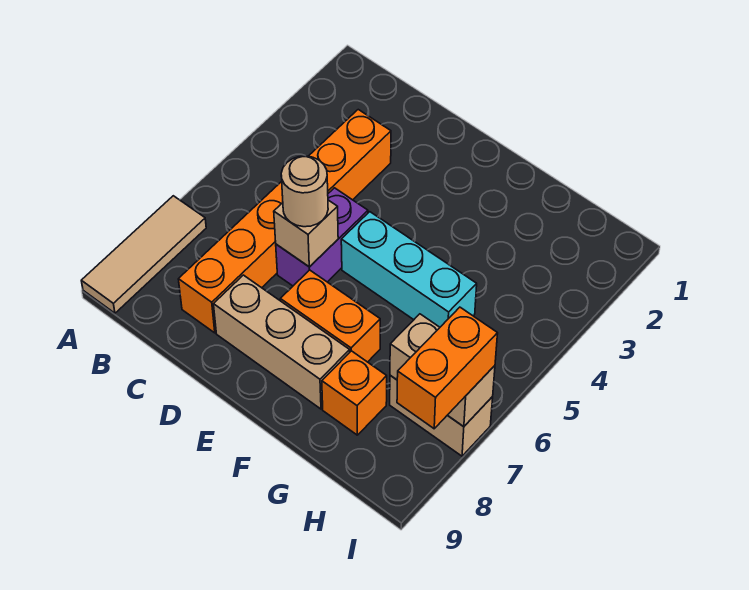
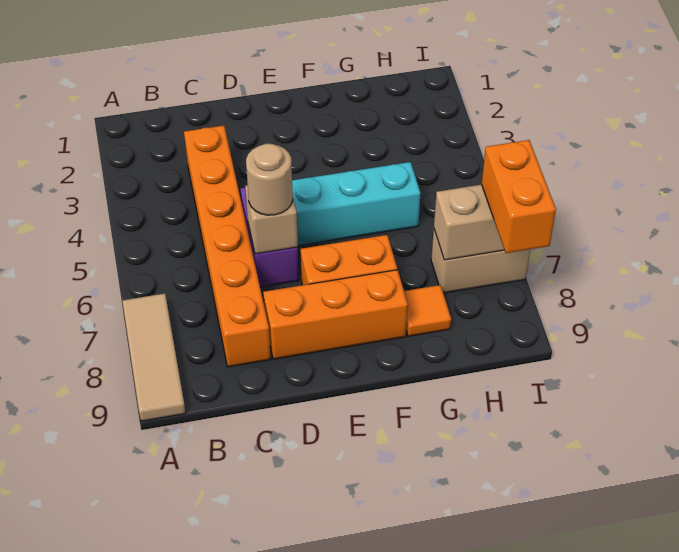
tan 1x3 brick [214,275,350,409] -> orange 1x3 brick [263,270,408,359]
orange 1x1 brick [322,351,387,435] -> orange 1x1 tile [404,285,451,336]

